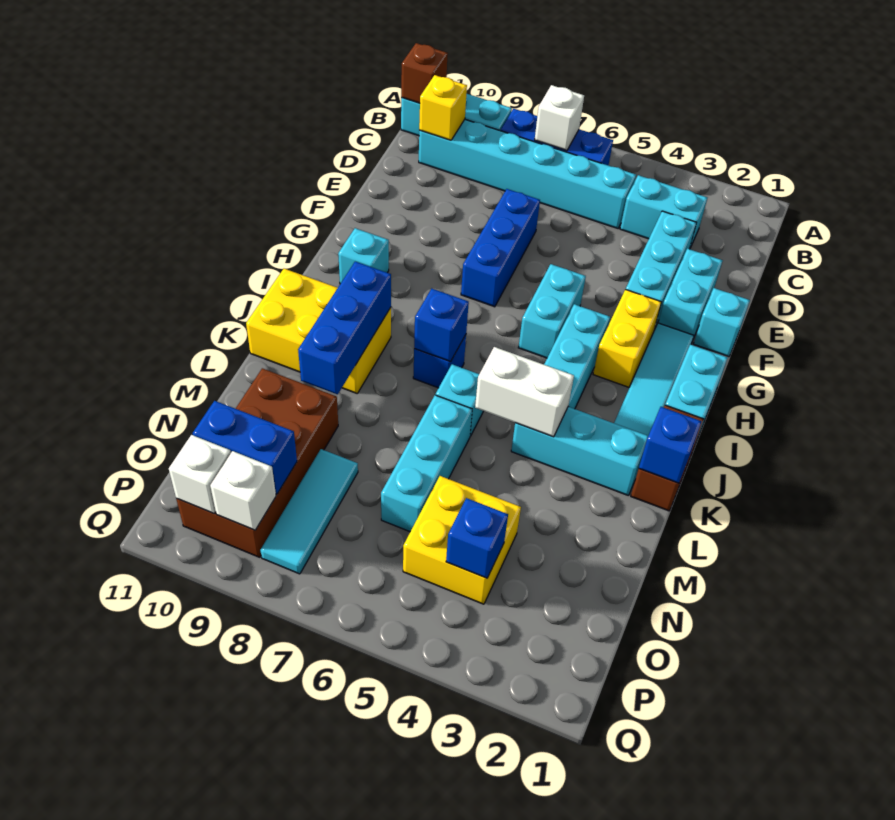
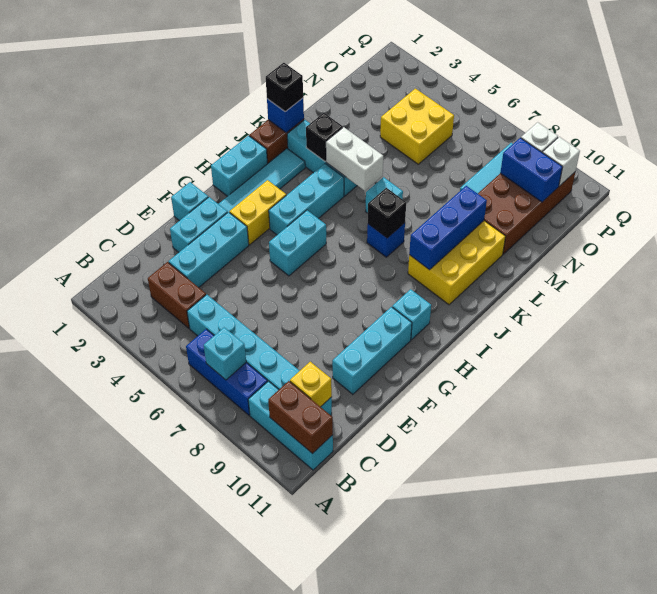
white 1x1 brick [535,85,584,151] -> cyan 1x1 brick [204,327,246,380]
brown 1x1 brick [401,43,448,103] -> brown 1x2 brick [268,381,333,454]
cyan 1x2 brick [620,175,707,248] -> brown 1x2 brick [148,262,206,328]
blue 1x3 brick [461,189,540,307] -> none
blue 1x1 brick [414,289,469,362] -> black 1x1 brick [368,188,406,238]
yellow 2x3 brick [246,269,391,393] -> yellow 2x3 brick turned to [408,221,506,305]
none -> black 1x1 brick [266,63,303,112]
none -> black 1x1 brick [306,113,343,161]
cyan 1x3 brick [381,395,472,532] -> cyan 1x3 brick moved to [332,307,412,394]
blue 1x1 brick [446,498,508,578] -> none

